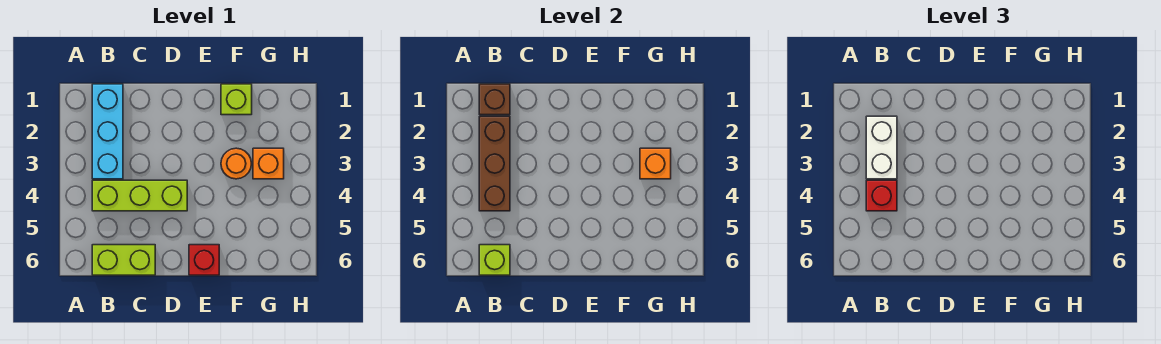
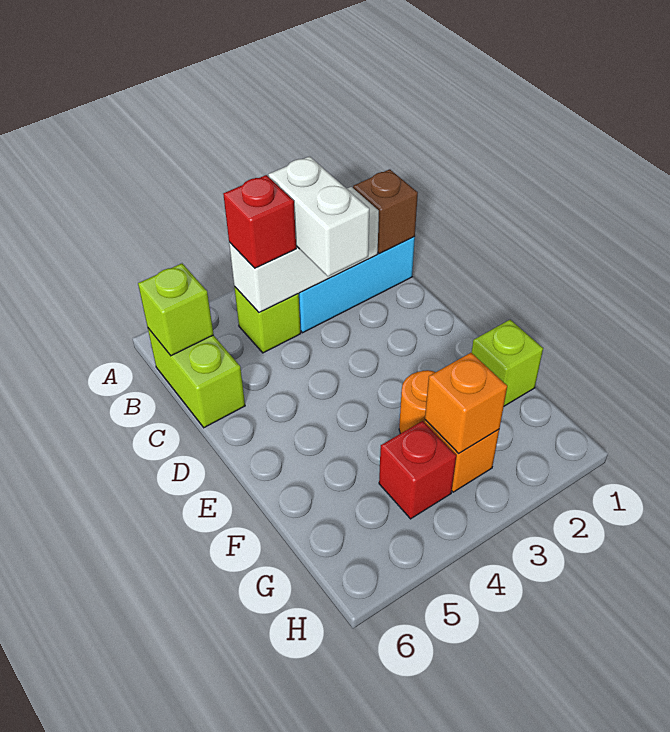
brown 1x3 brick [479,116,510,211] -> white 1x3 brick [229,187,379,312]
white 1x2 brick [866,116,897,179] -> white 1x2 brick turned to [268,156,369,276]
lime 1x3 brick [92,180,187,211] -> lime 1x1 brick [234,287,301,353]
red 1x1 brick [189,245,219,275] -> red 1x1 brick moved to [379,421,456,519]

